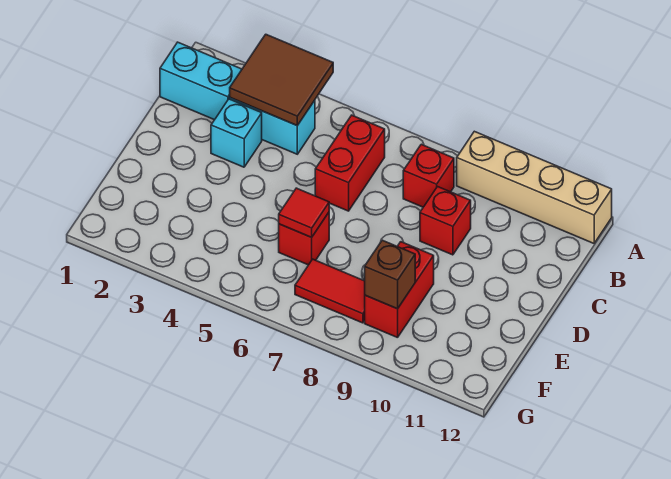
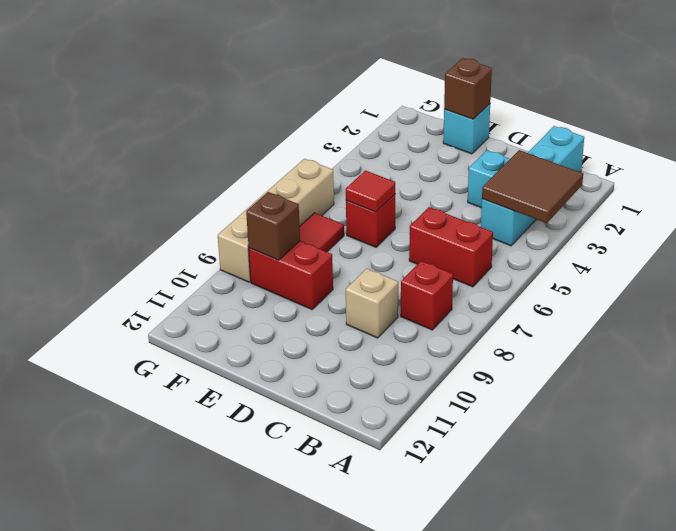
tan 1x4 brick [457,131,612,243] -> tan 1x4 brick moved to [218,159,334,282]
red 1x1 brick [420,187,471,255] -> tan 1x1 brick [346,269,398,338]
none -> cyan 1x1 brick [443,104,490,154]
none -> brown 1x1 brick [444,58,492,119]

